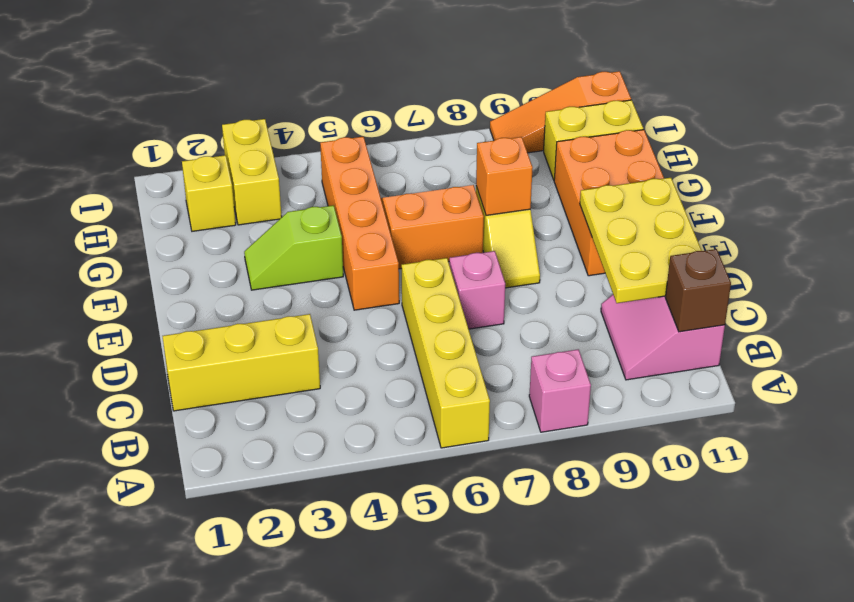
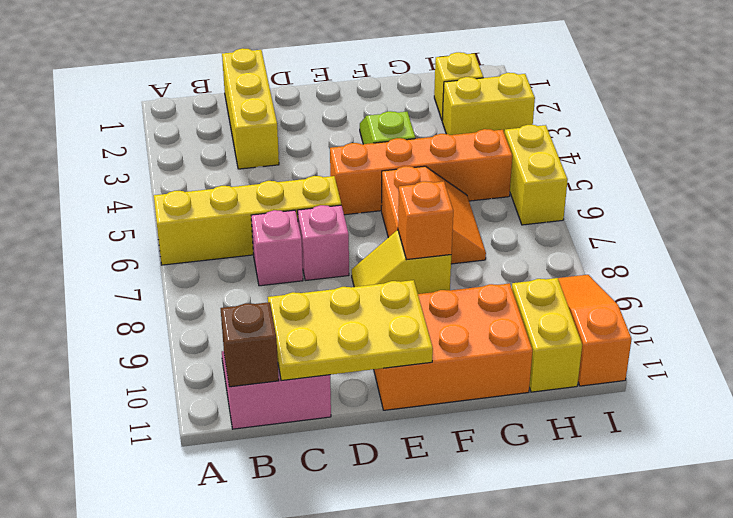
pink 1x1 brick [529,349,591,432] -> pink 1x1 brick moved to [251,210,303,286]
none -> yellow 1x2 brick [505,125,568,225]

